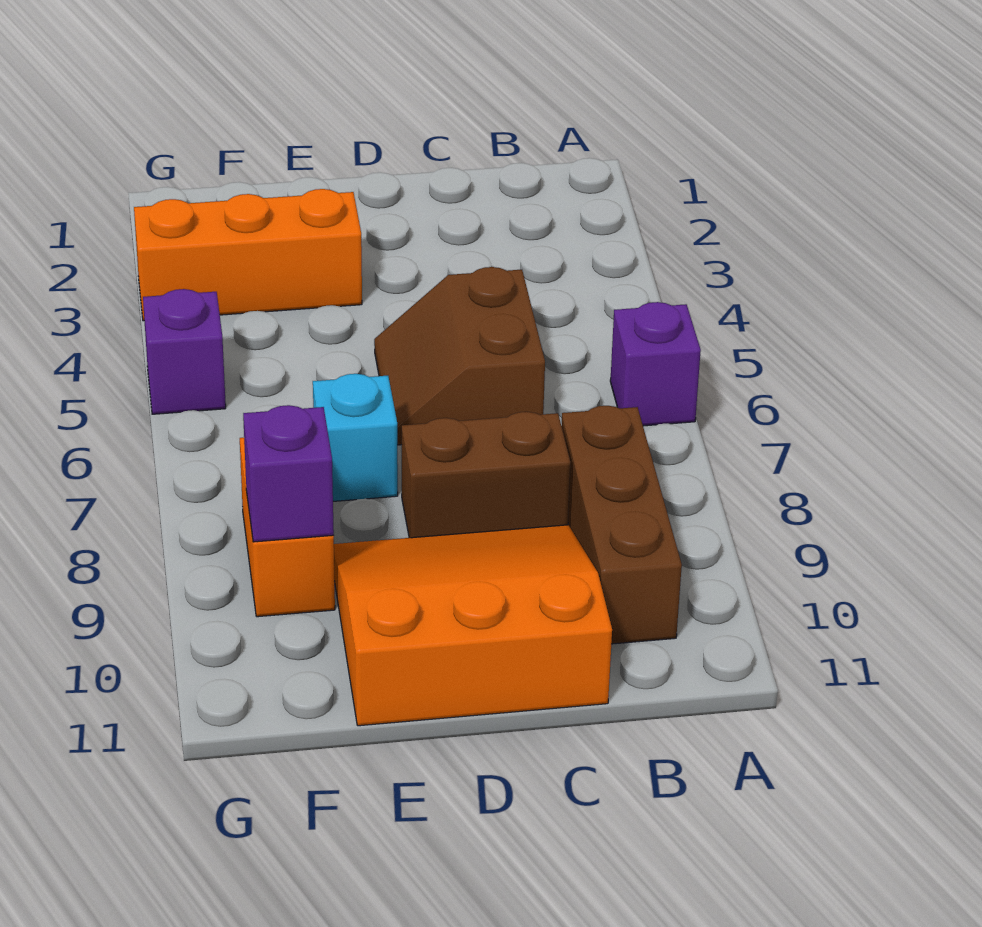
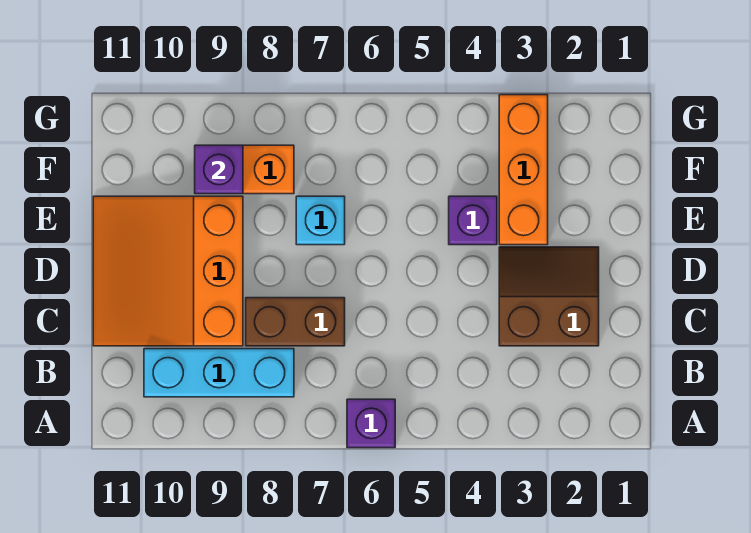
brown 1x3 brick [562,406,682,644] -> cyan 1x3 brick [144,349,294,397]
brown 2x2 slope [374,267,545,445] -> brown 2x2 slope moved to [499,247,599,346]
brown 1x2 brick [402,412,570,538] -> brown 1x2 brick turned to [246,298,345,346]
orange 3x3 slope [334,525,612,726] -> orange 3x3 slope turned to [93,196,243,346]
purple 1x1 brick [143,289,226,414] -> purple 1x1 brick moved to [449,196,497,245]

